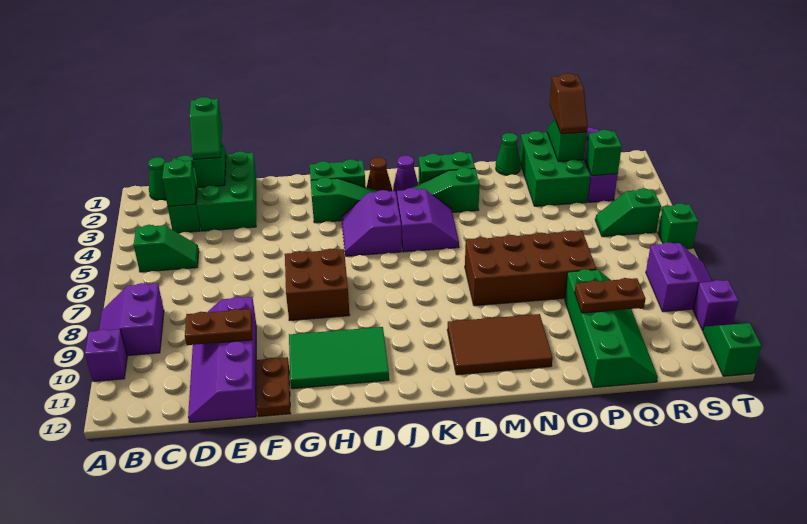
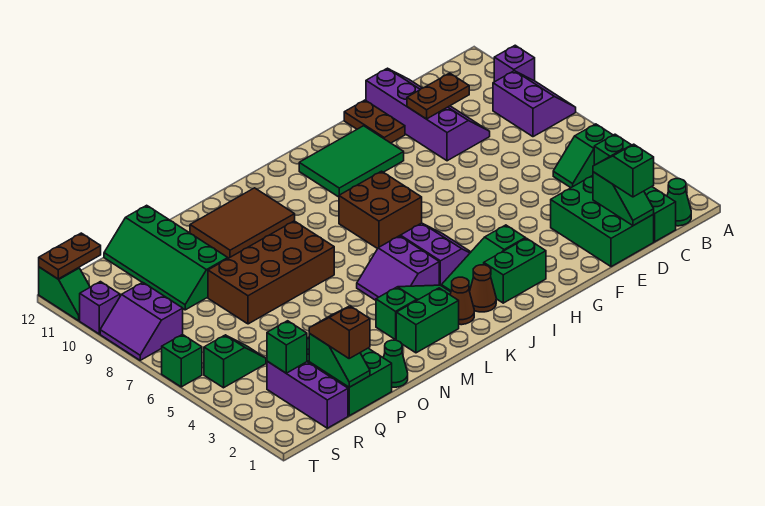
brown 2x2 brick [285,249,350,321] -> brown 2x2 brick moved to [339,171,422,249]
purple 1x1 cone [393,156,418,195] -> brown 1x1 cone [450,277,474,325]
brown 1x2 plate [575,278,645,313] -> brown 1x2 plate moved to [39,233,101,279]

